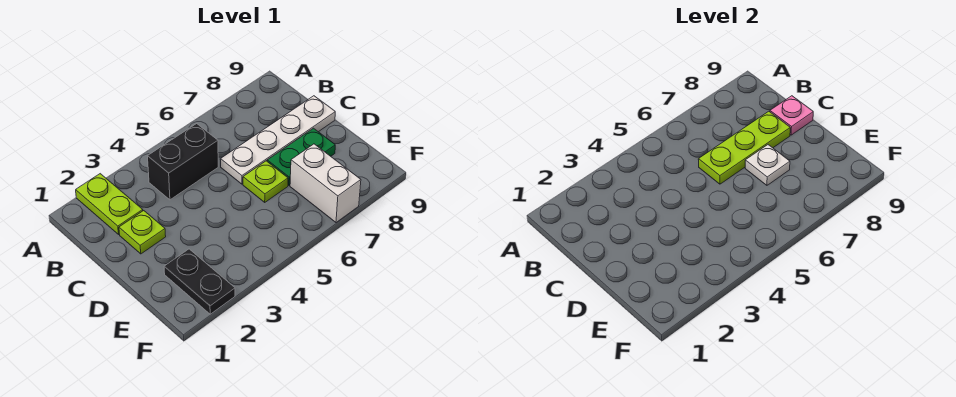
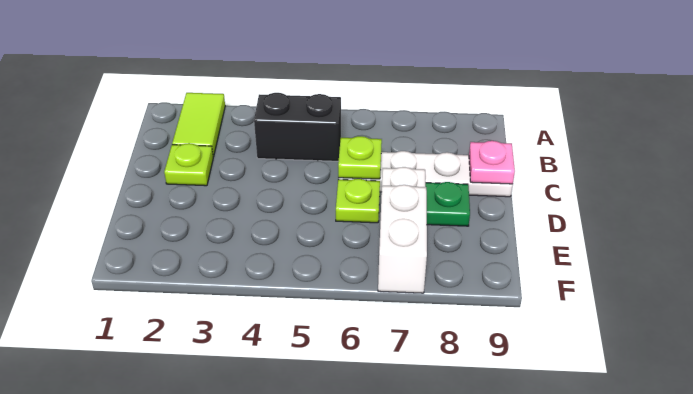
lime 1x2 plate [76,174,143,234] -> lime 1x2 tile [172,93,225,157]
lime 1x3 plate [698,111,790,184] -> lime 1x1 plate [338,136,382,179]
black 1x2 plate [164,249,235,314] -> none

